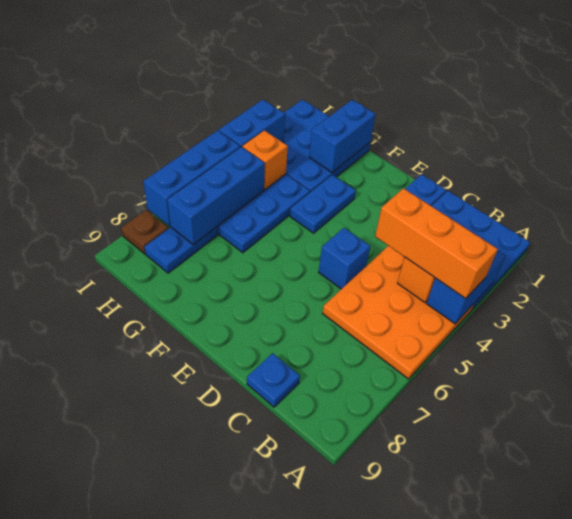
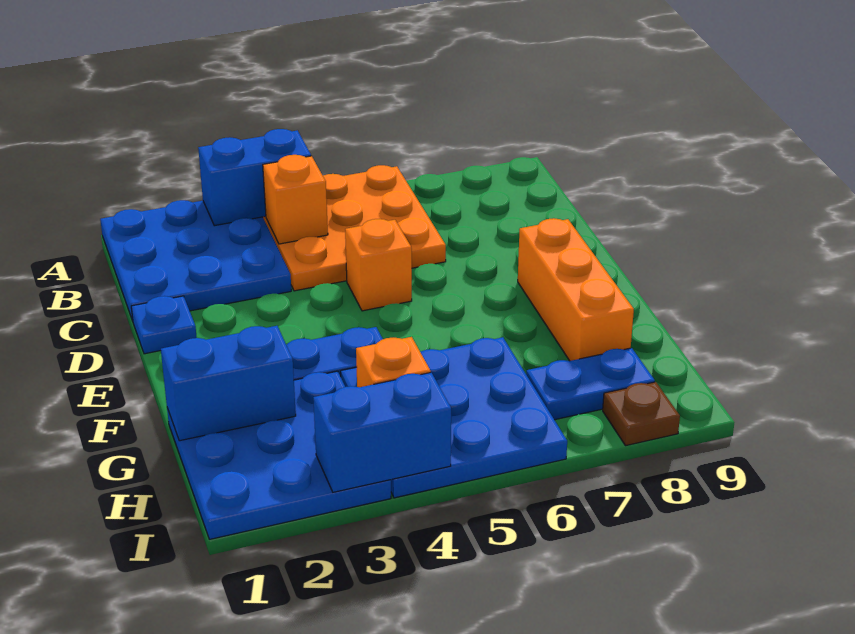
orange 1x3 brick [375,188,498,299] -> orange 1x3 brick moved to [518,218,634,361]
blue 1x1 plate [247,353,300,407] -> none
blue 1x1 brick [319,228,370,289] -> orange 1x1 brick [345,219,412,311]
blue 1x3 brick [167,147,265,245] -> none
blue 1x3 brick [143,130,240,226] -> none

